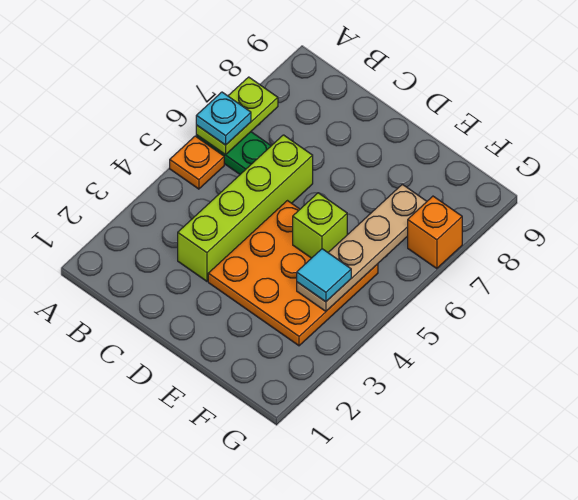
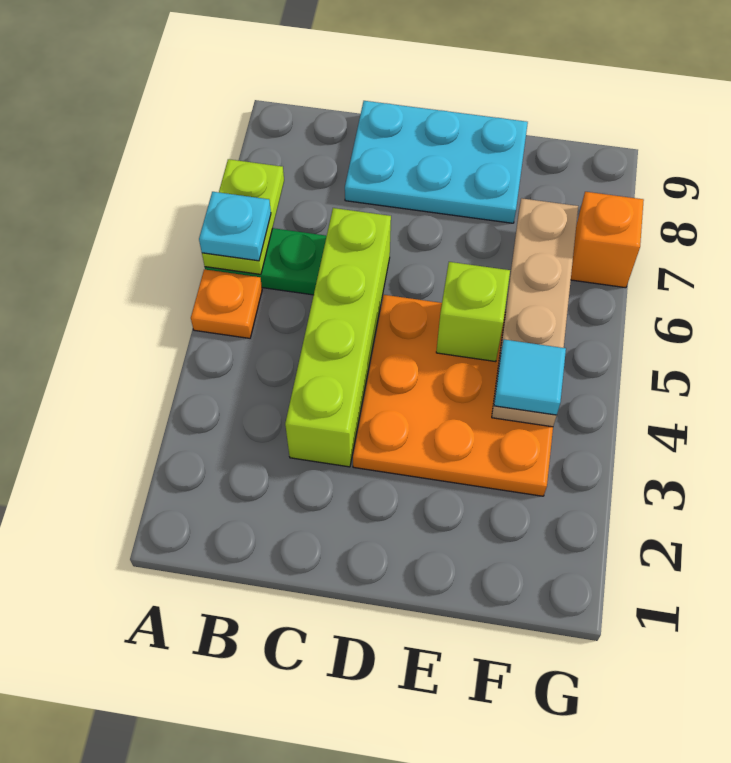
none -> cyan 2x3 plate [345,101,528,223]

